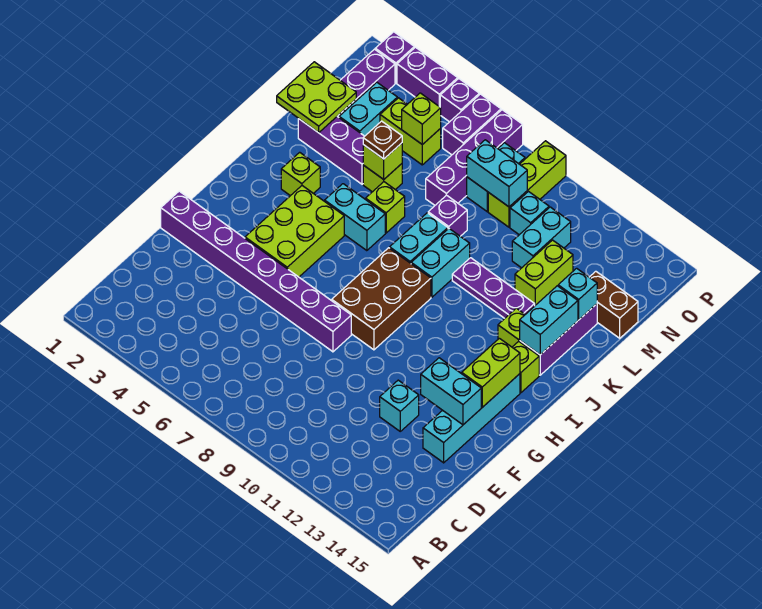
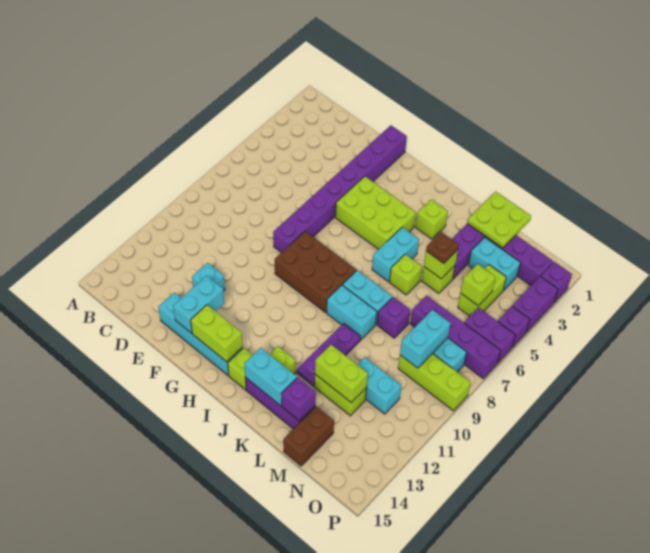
none -> lime 1x2 brick [315,345,368,402]
cyan 1x1 brick [558,268,597,320] -> purple 1x1 brick [281,377,316,421]
cyan 1x1 brick [510,192,549,235] -> none

